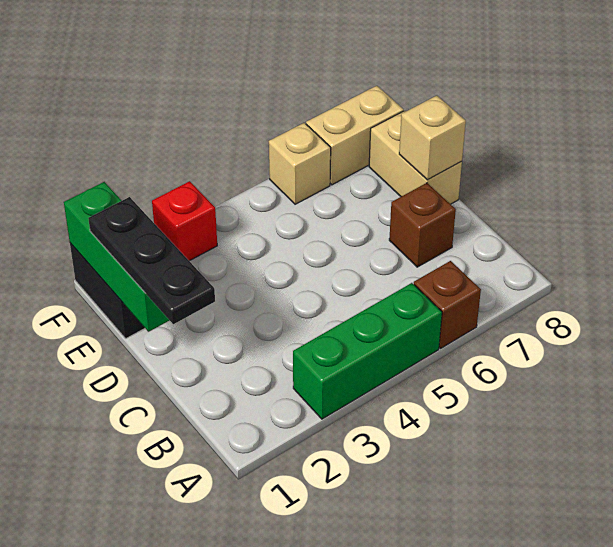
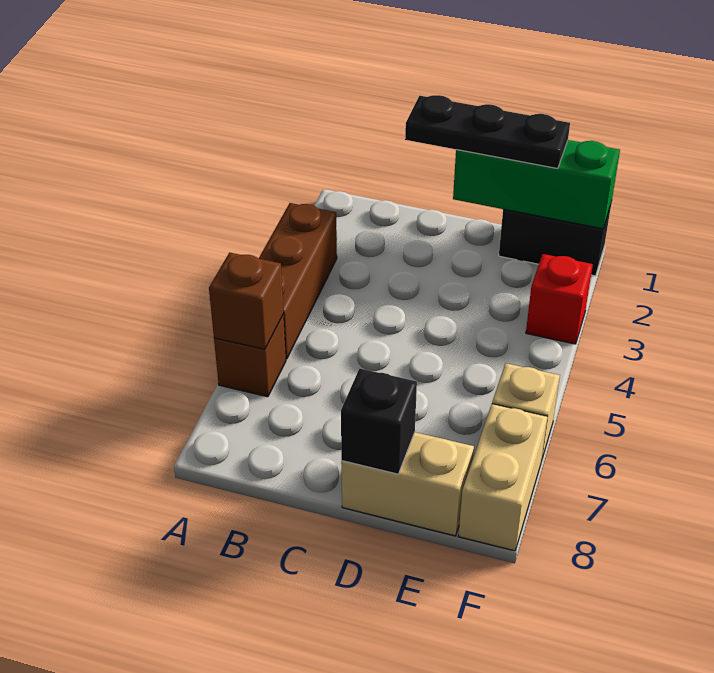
green 1x3 brick [293,283,442,419] -> brown 1x3 brick [259,203,337,359]
brown 1x1 brick [389,183,456,267] -> brown 1x1 brick moved to [209,252,284,349]
tan 1x1 brick [399,96,466,180] -> black 1x1 brick [341,369,417,474]

